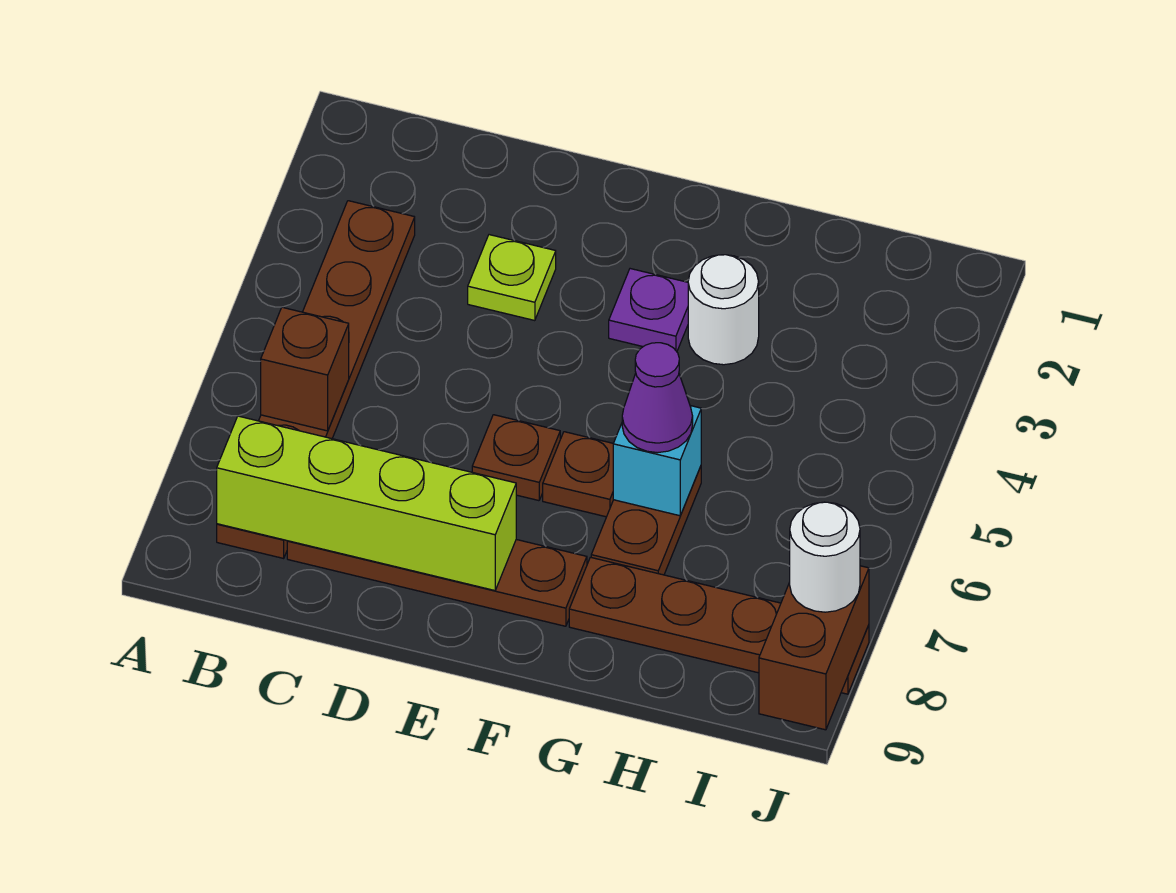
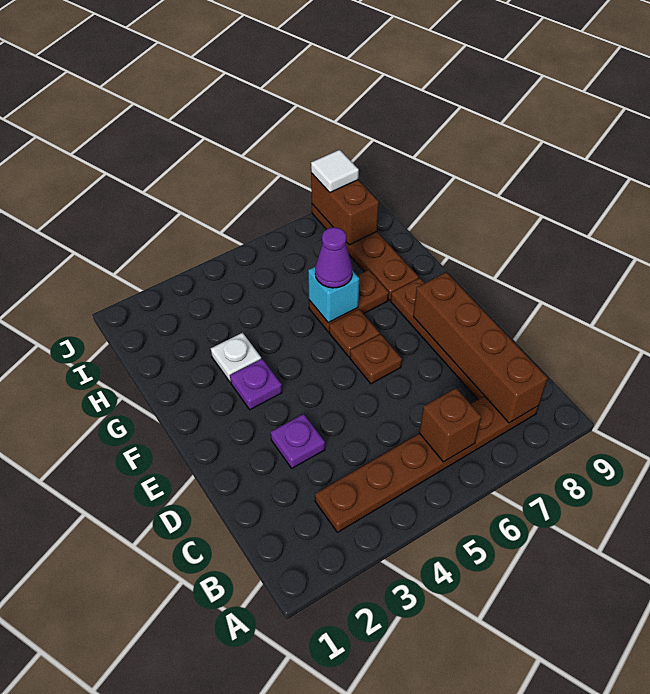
lime 1x4 brick [217,416,516,590] -> brown 1x4 brick [413,272,548,423]
lime 1x1 plate [468,235,556,321] -> purple 1x1 plate [271,414,325,468]
white 1x1 round brick [688,255,759,365] -> white 1x1 plate [211,333,261,382]
brown 1x2 brick [759,566,869,730] -> brown 1x2 brick turned to [311,173,379,245]
white 1x1 round brick [790,502,860,612] -> white 1x1 tile [311,150,359,192]

